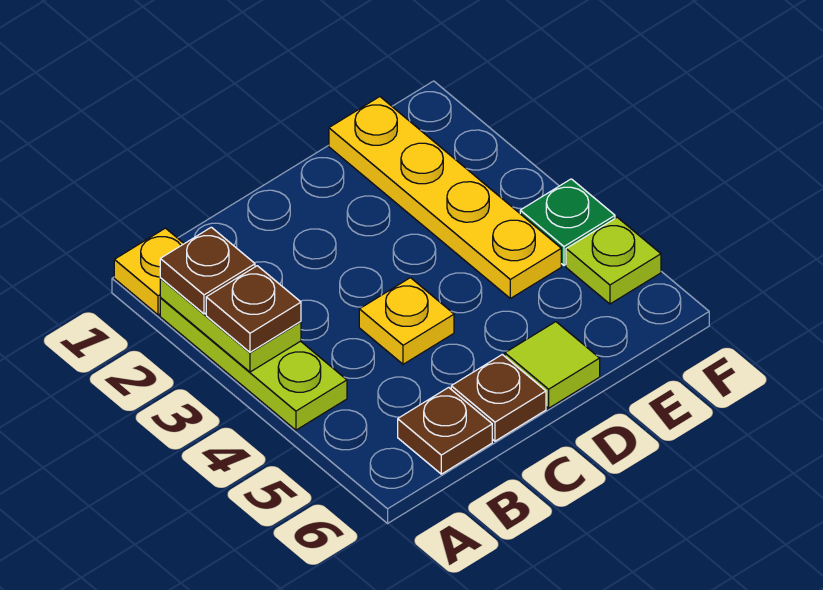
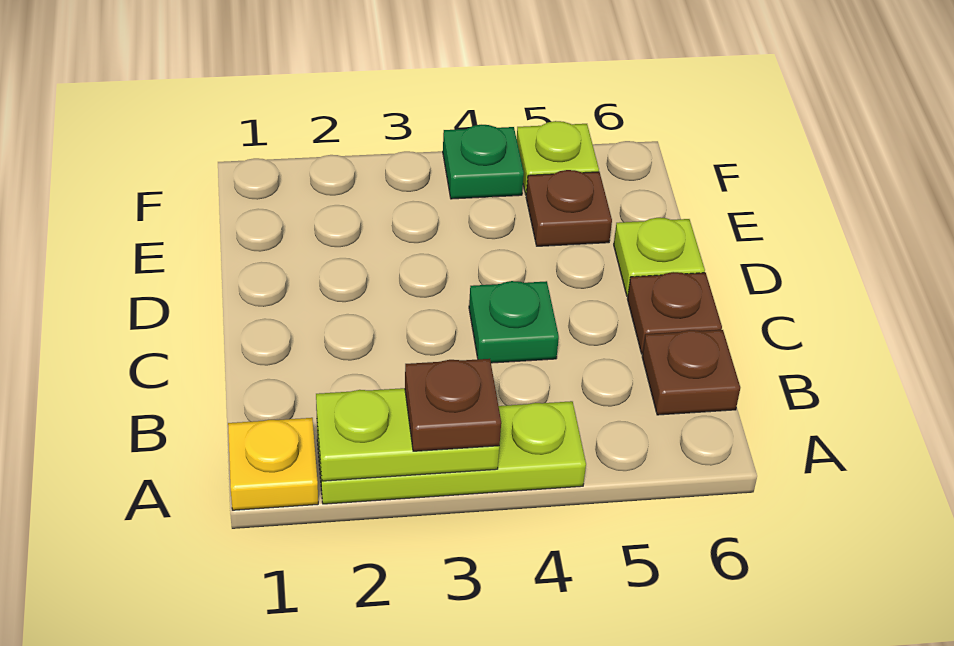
brown 1x1 plate [160,227,255,314] -> brown 1x1 plate moved to [526,170,612,246]
yellow 1x1 plate [359,278,454,364] -> green 1x1 plate [469,281,559,363]
lime 1x1 tile [505,322,600,408] -> lime 1x1 plate [614,218,705,296]
yellow 1x4 plate [329,97,561,298] -> none

